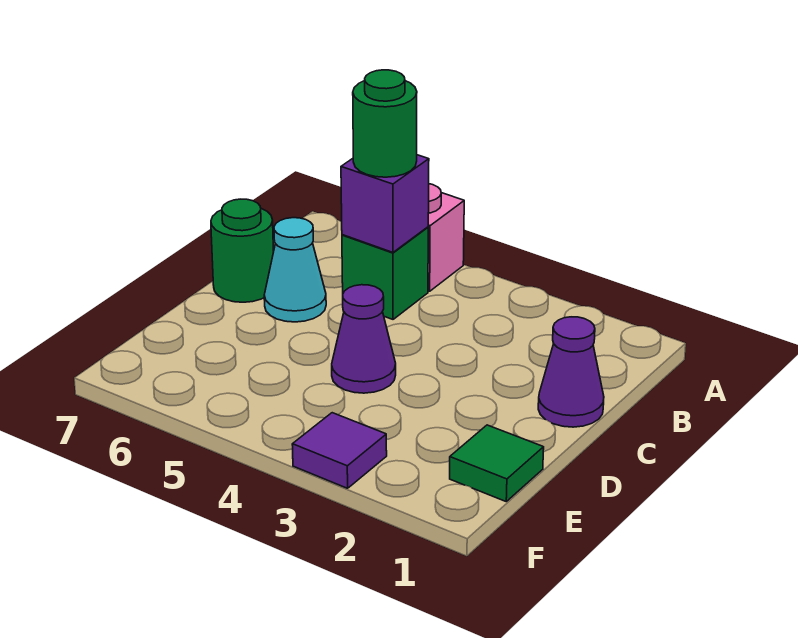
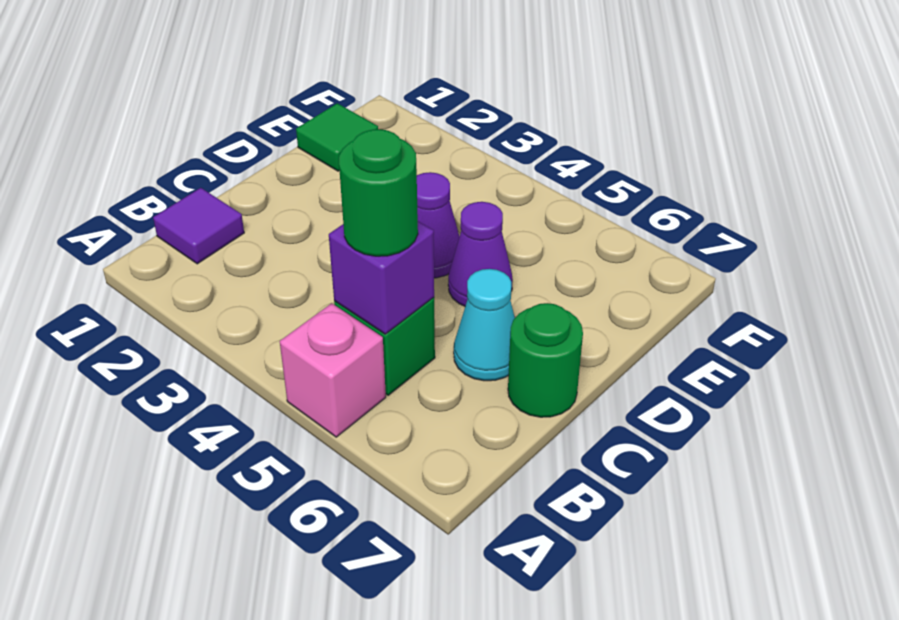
purple 1x1 cone [538,317,604,427] -> purple 1x1 cone moved to [448,202,513,306]
purple 1x1 tile [292,413,387,488] -> purple 1x1 tile moved to [153,188,244,264]

